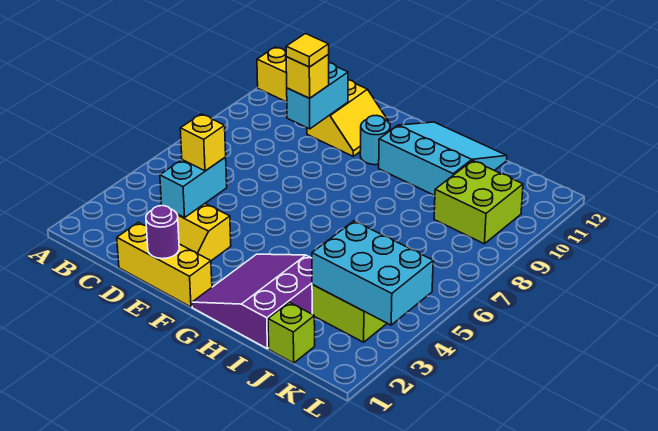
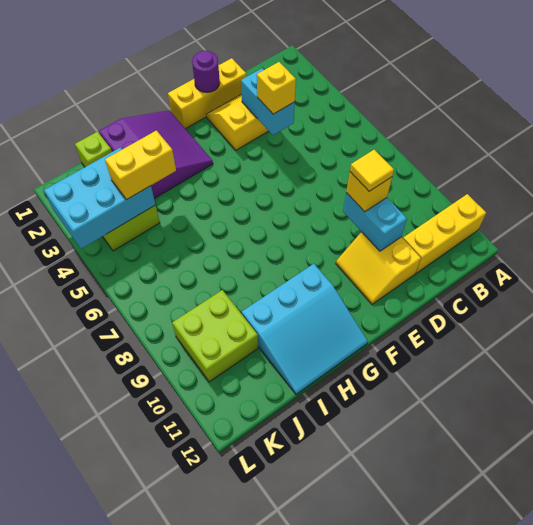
cyan 1x1 round brick [360,115,390,165] -> none
none -> yellow 1x2 brick [105,131,176,200]

